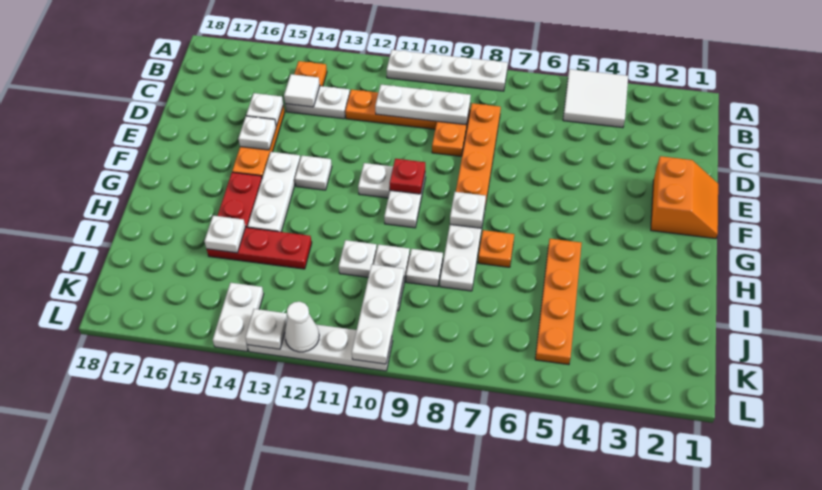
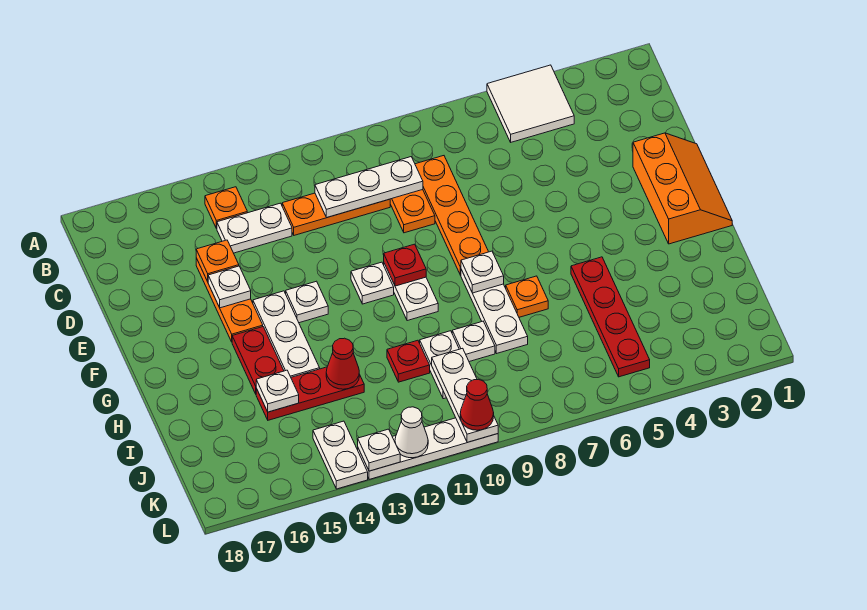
white 1x4 plate [387,50,508,91] -> none
white 1x1 tile [284,74,320,107] -> none
white 1x1 plate [246,93,283,126] -> orange 1x1 plate [196,240,239,282]
orange 2x2 slope [651,156,718,239] -> orange 2x3 slope [633,133,732,244]
orange 1x4 plate [535,239,582,365] -> red 1x4 plate [571,257,650,377]
white 1x1 plate [339,240,377,277] -> red 1x1 plate [387,340,430,382]
none -> red 1x1 cone [326,338,359,389]
none -> red 1x1 cone [460,379,494,430]

